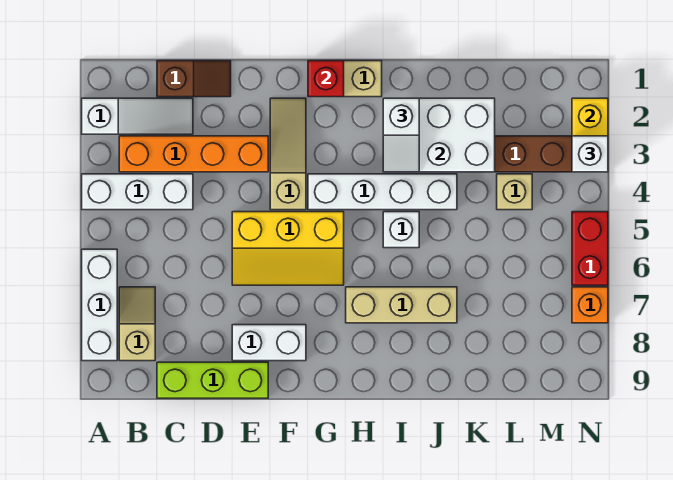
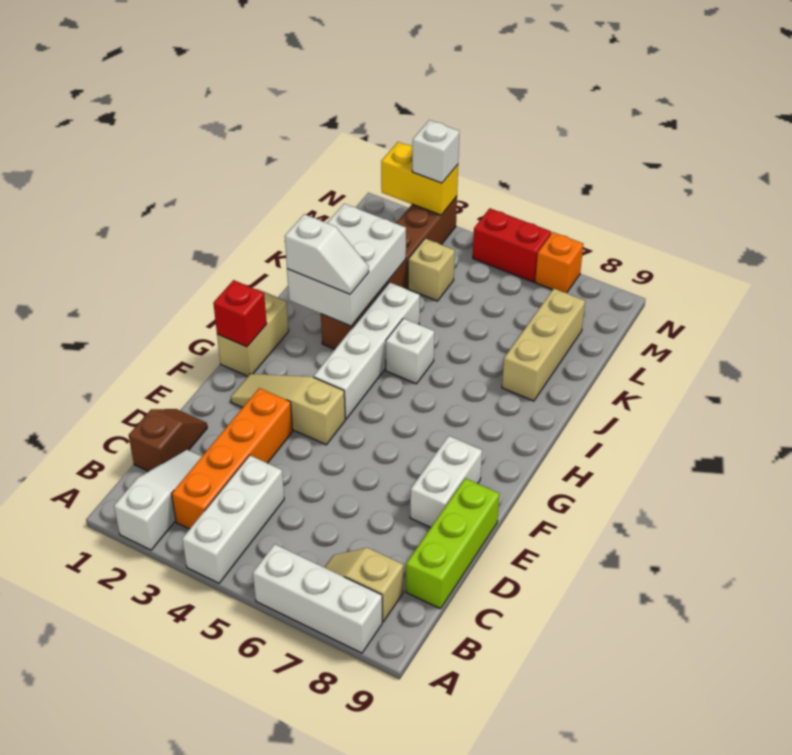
yellow 2x3 slope [232,212,344,285] -> none
tan 1x3 brick [346,287,457,323] -> tan 1x3 brick moved to [502,289,585,401]

